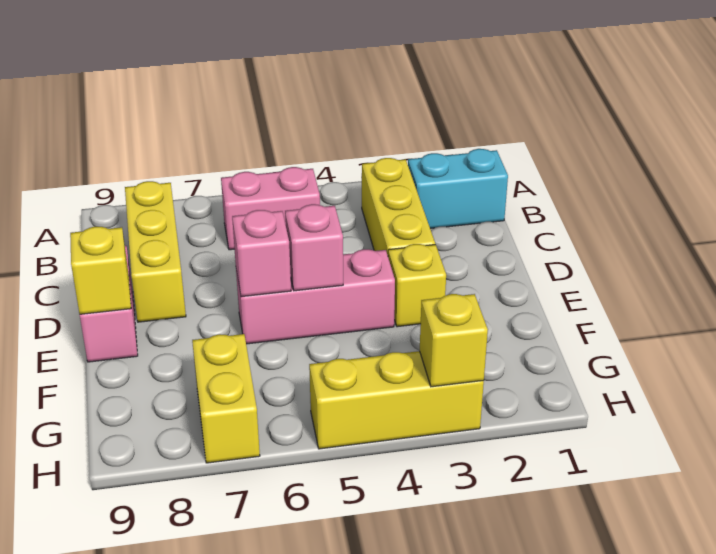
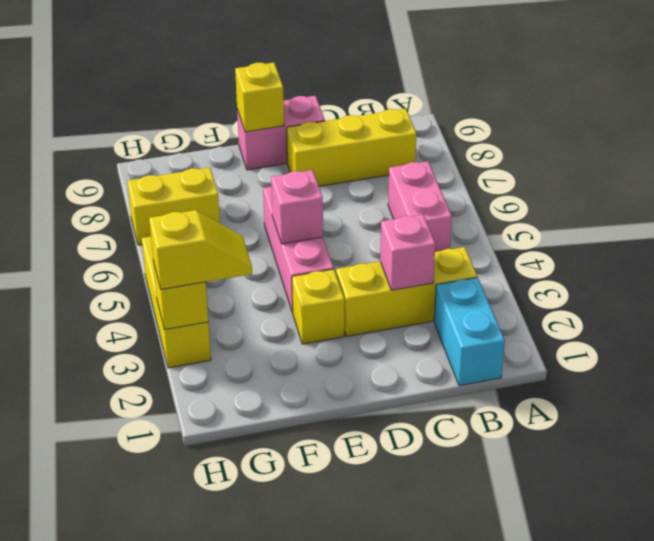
pink 1x1 brick [232,210,291,297] -> pink 1x1 brick moved to [380,214,435,290]
none -> yellow 1x2 slope [149,210,252,289]

